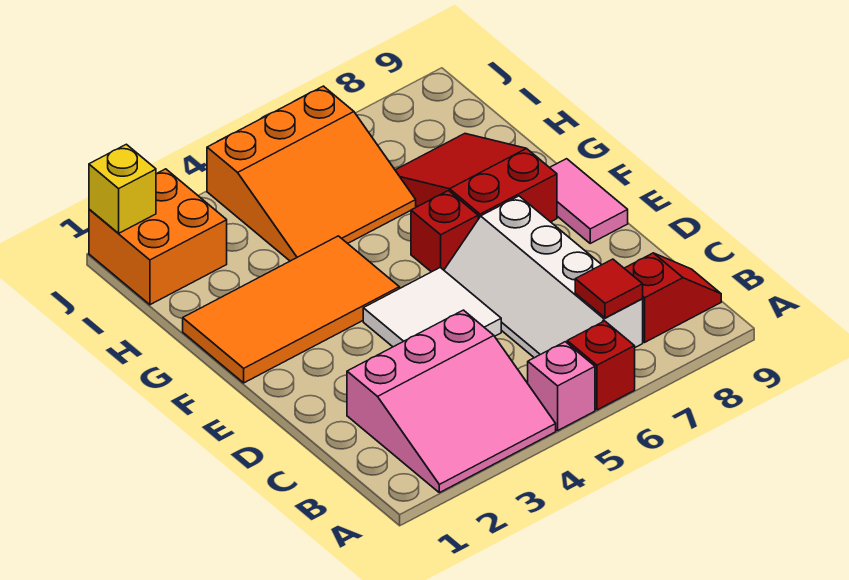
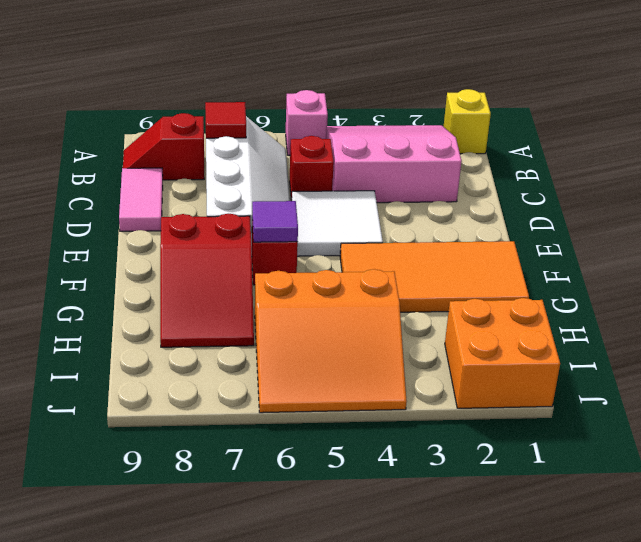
red 1x1 brick [567,321,635,410] -> red 1x1 brick moved to [290,136,334,201]
pink 1x2 tile [550,159,628,243] -> pink 1x2 tile moved to [119,168,163,231]
none -> purple 1x1 tile [252,201,298,242]
orange 3x3 slope [207,86,416,261] -> orange 3x3 slope turned to [255,269,407,413]
yellow 1x1 brick [89,144,156,233] -> yellow 1x1 brick moved to [444,89,491,154]

